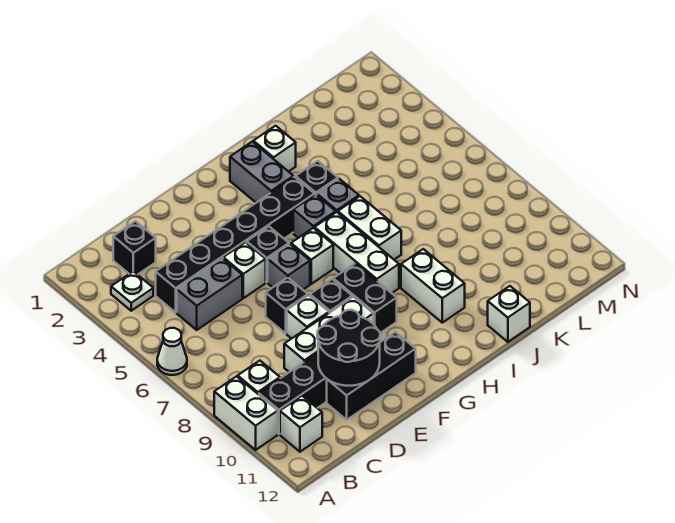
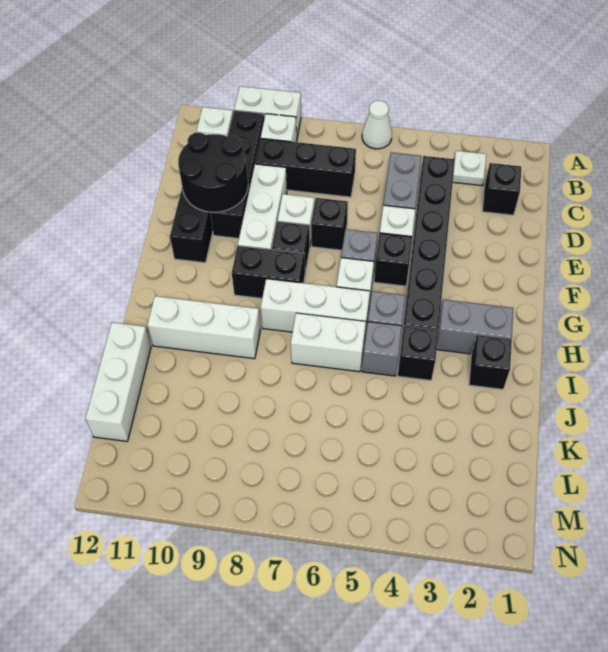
none -> black 1x3 brick [255,138,356,197]
white 1x1 brick [253,126,296,172] -> black 1x1 brick [469,335,512,389]
white 1x2 brick [401,249,465,323] -> white 1x3 brick [148,296,261,359]
white 1x1 brick [488,286,530,342] -> white 1x3 brick [86,322,151,441]

